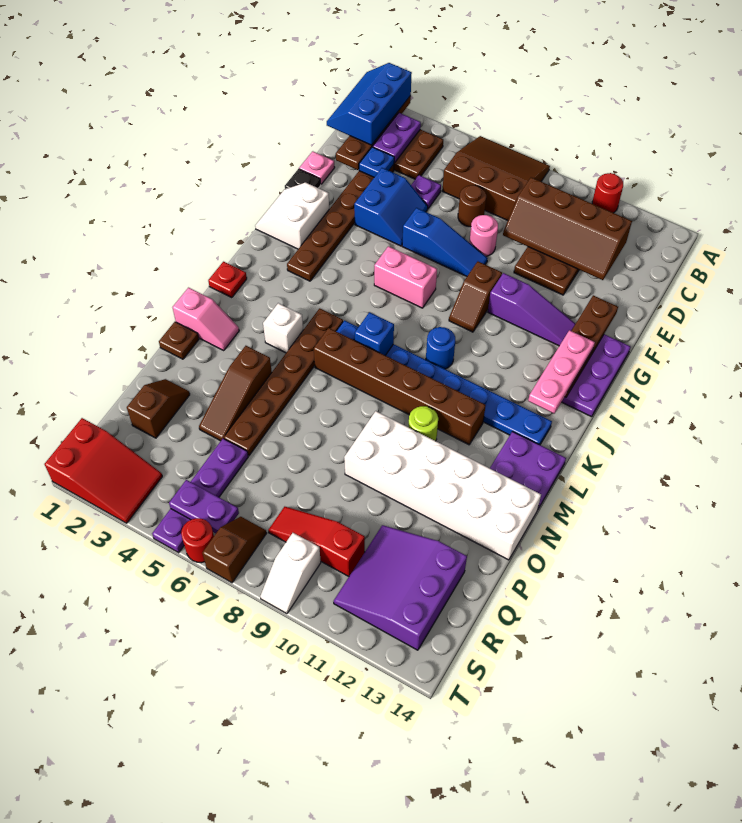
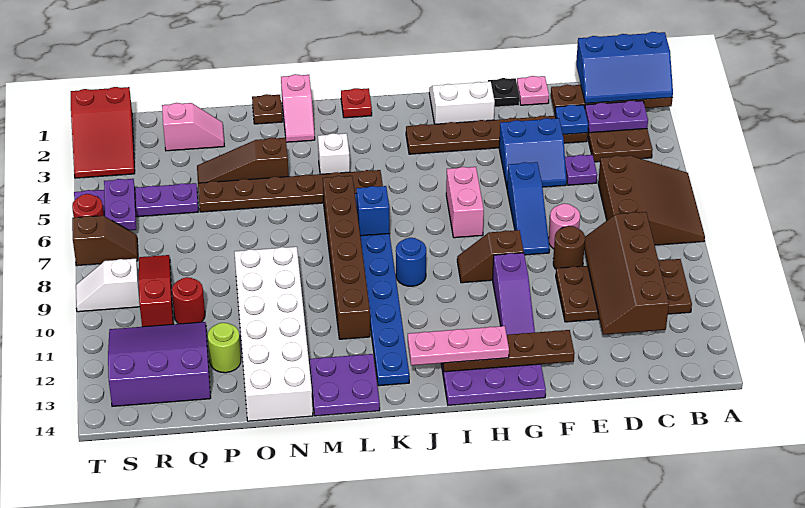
blue 2x3 slope [327,63,412,145] -> blue 2x3 slope turned to [576,32,673,104]
red 1x1 round brick [592,173,623,213] -> red 1x1 round brick moved to [172,277,205,324]
brown 1x1 round brick [458,185,486,227] -> brown 1x1 round brick moved to [553,226,585,269]
lime 1x1 round brick [408,406,438,441] -> lime 1x1 round brick moved to [208,323,241,373]
brown 1x2 slope [127,379,190,438] -> pink 1x2 slope [162,103,224,151]

